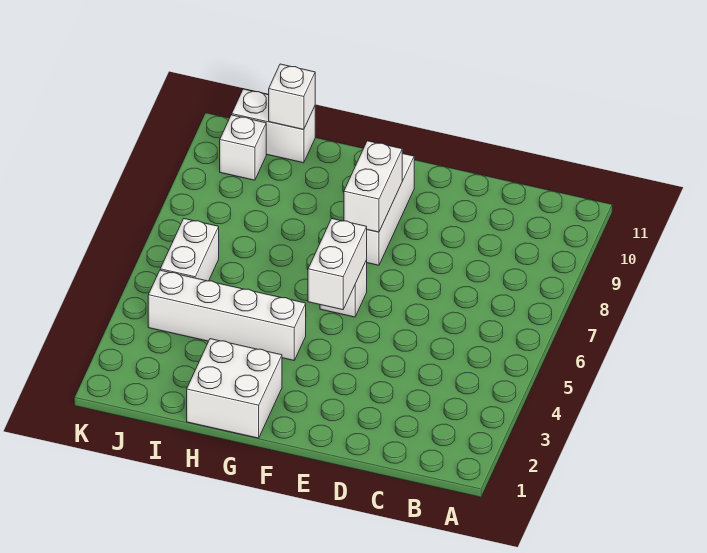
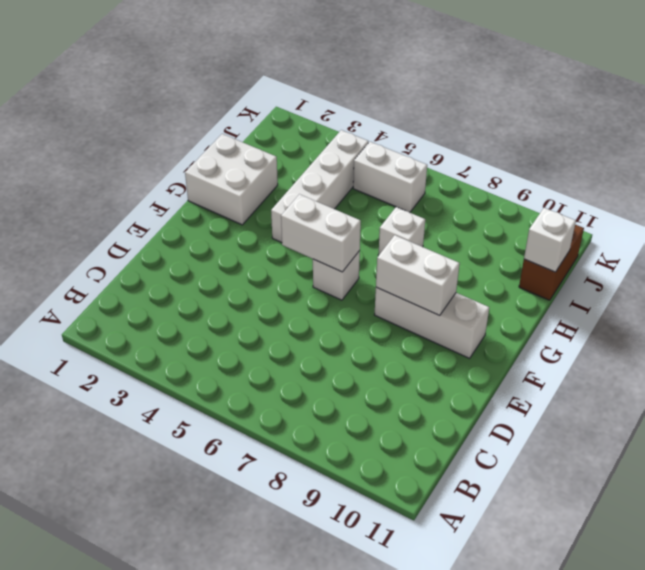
white 1x2 brick [232,89,315,163] -> brown 1x2 brick [519,225,584,300]
white 1x1 brick [220,115,266,180] -> white 1x1 brick moved to [378,207,425,256]

